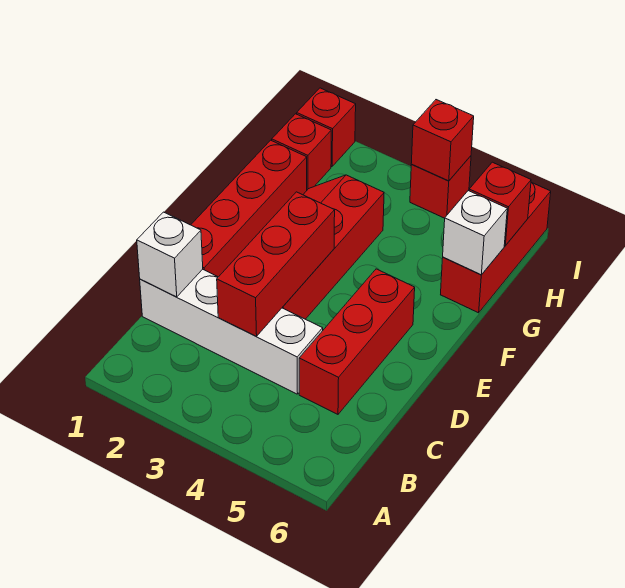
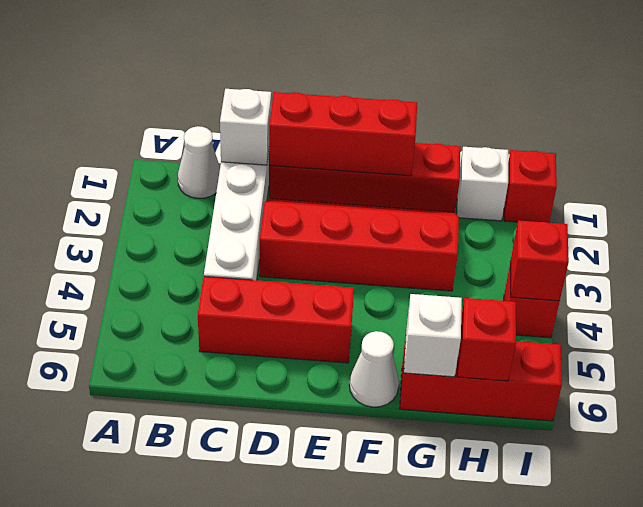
none -> white 1x1 cone [178,126,220,198]
red 1x3 brick [217,192,335,336] -> red 1x3 brick moved to [269,92,417,176]
none -> white 1x1 cone [350,331,399,407]
red 1x1 brick [272,114,331,190] -> white 1x1 brick [457,147,508,221]

